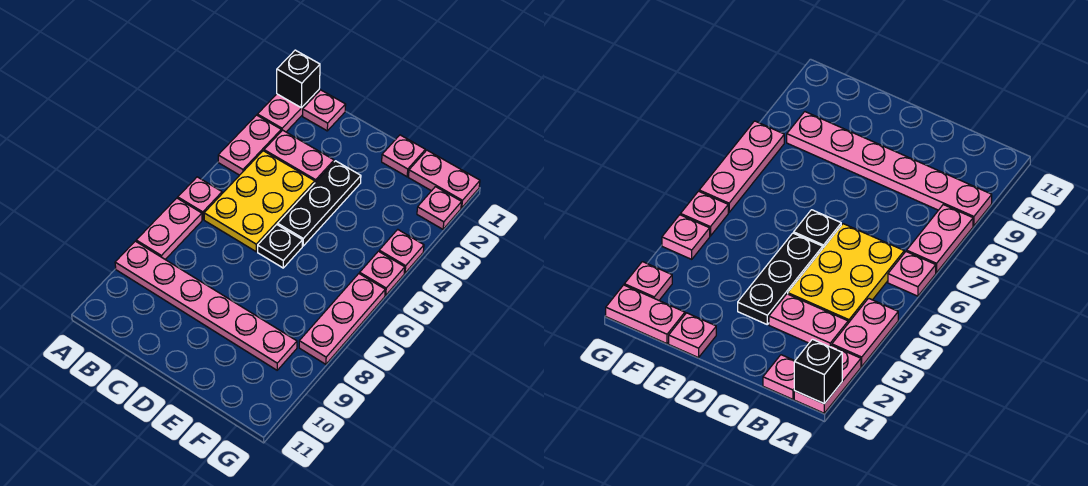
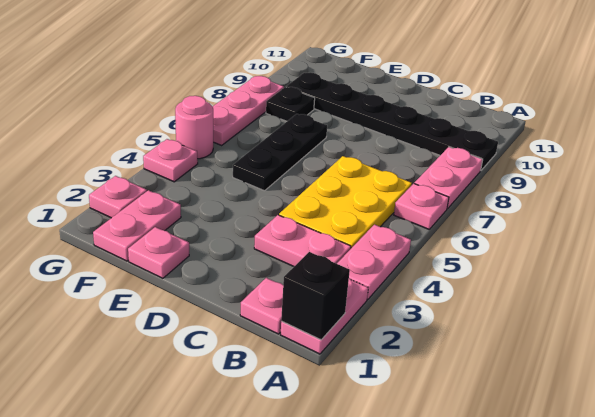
pink 1x6 plate [115,241,297,370] -> black 1x6 plate [286,72,498,170]
black 1x3 plate [278,161,361,246] -> black 1x3 plate moved to [233,114,327,191]
black 1x1 plate [258,225,302,268] -> black 1x1 plate moved to [266,87,315,121]
pink 1x2 plate [408,150,480,208] -> pink 1x2 plate turned to [93,190,181,261]
pink 1x1 plate [360,251,405,295] -> pink 1x1 round brick [175,96,213,159]

